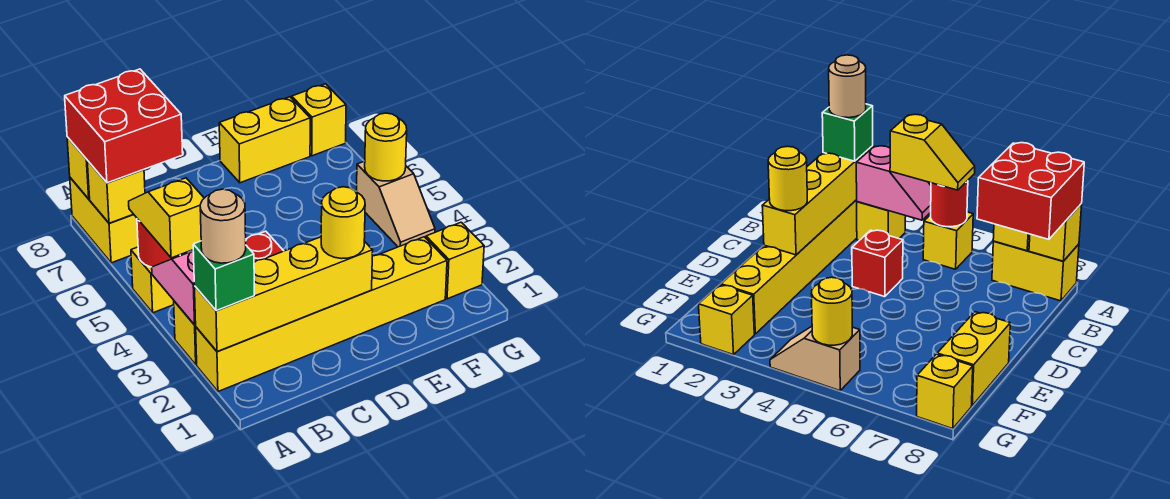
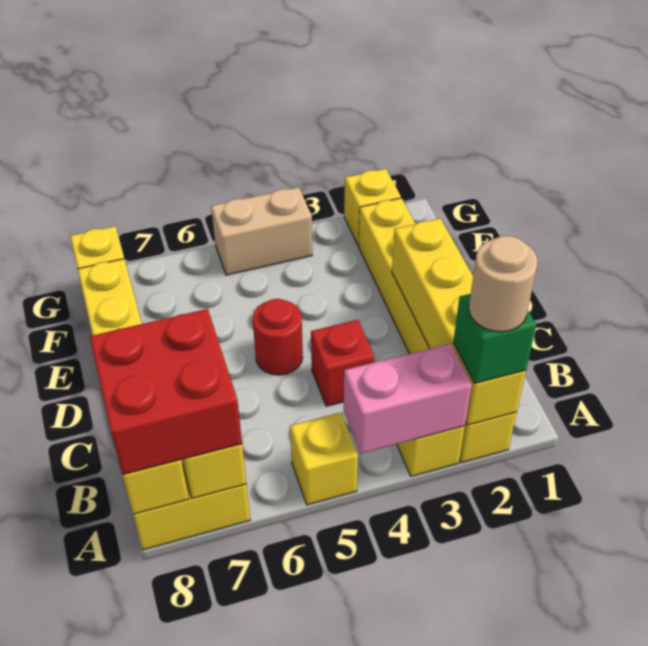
pink 1x2 slope [152,251,196,325] -> pink 1x2 brick [344,344,472,453]
yellow 1x2 slope [129,178,204,258] -> none
red 1x1 round brick [137,219,180,267] -> red 1x1 round brick moved to [252,299,303,375]
yellow 1x1 round brick [321,187,365,259] -> none
tan 1x2 slope [357,161,435,247] -> tan 1x2 brick [211,187,312,275]
yellow 1x1 round brick [365,113,407,181] -> none

